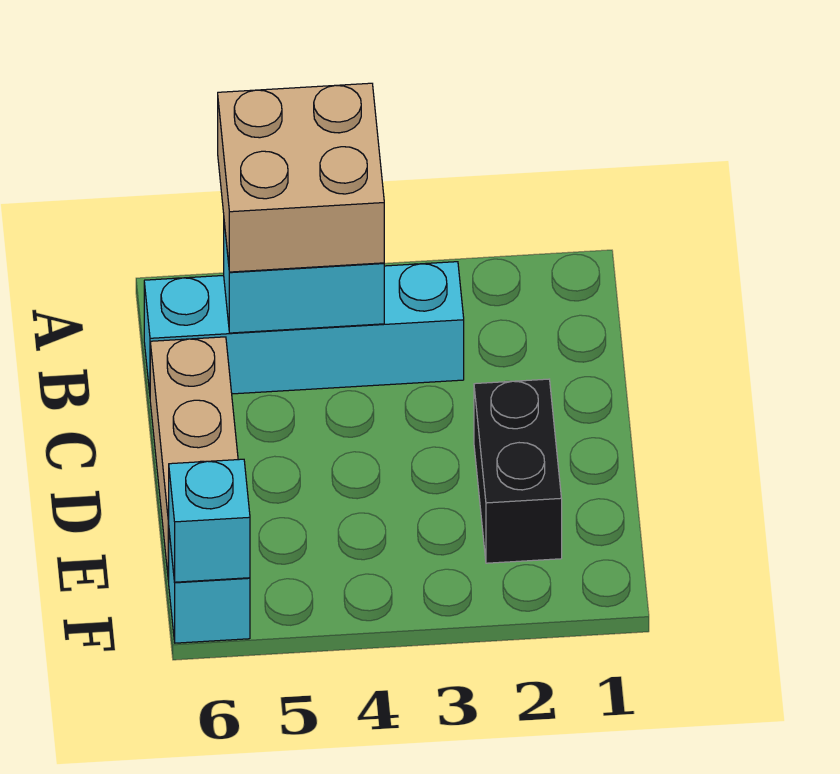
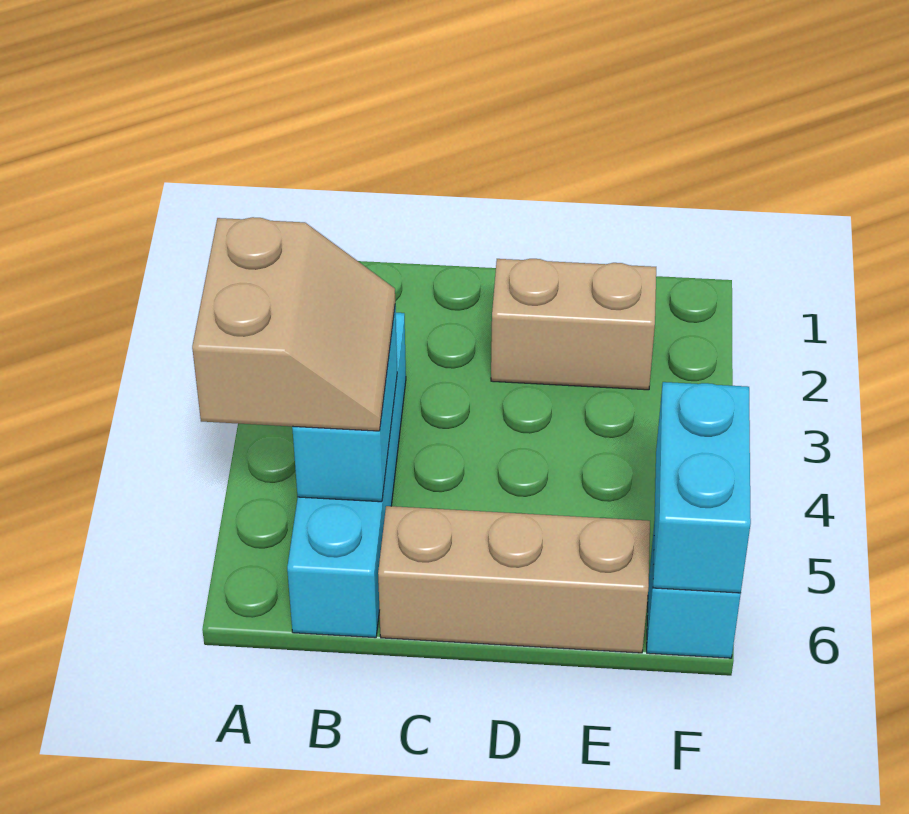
tan 2x2 brick [218,83,384,272] -> tan 2x2 slope [192,217,395,431]
black 1x2 brick [474,379,562,563] -> tan 1x2 brick [491,259,656,390]
cyan 1x1 brick [168,459,250,582] -> cyan 1x2 brick [653,382,751,593]

